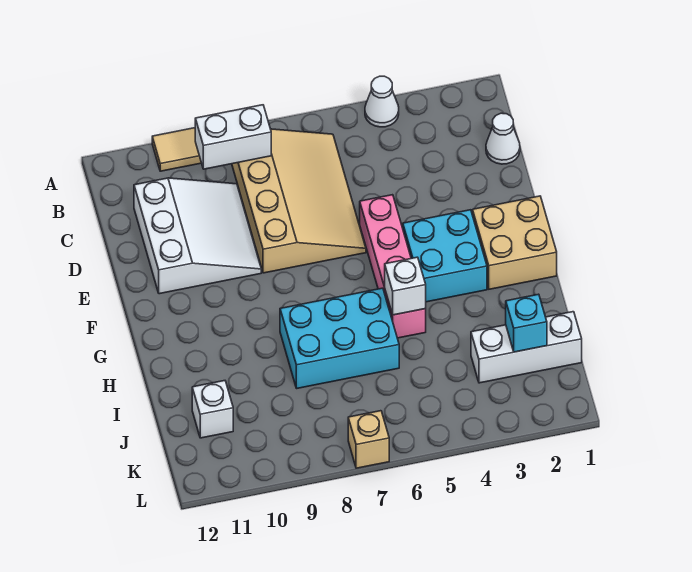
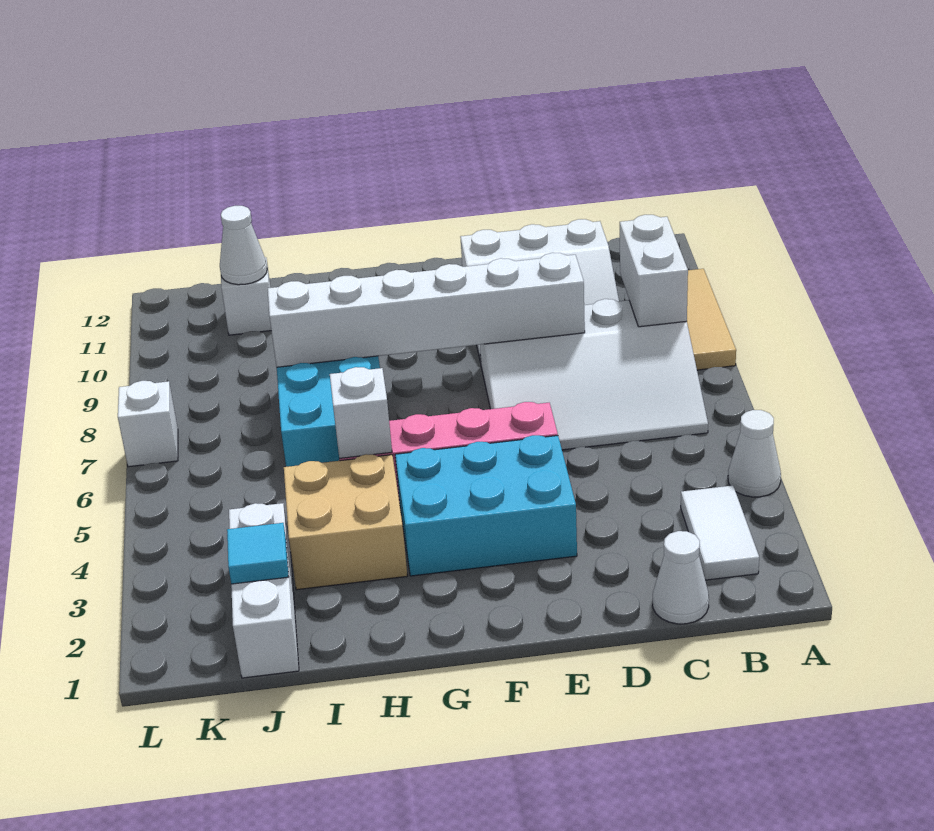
none -> white 1x2 tile [681,485,759,580]
tan 3x4 slope [232,129,366,273] -> white 3x4 slope [480,299,708,450]
none -> white 1x6 brick [268,253,585,367]
tan 2x2 brick [473,196,557,289] -> tan 2x2 brick moved to [284,454,407,590]
cyan 2x2 brick [403,210,487,302] -> cyan 2x3 brick [395,435,577,576]
cyan 1x1 brick [506,294,547,352] -> cyan 1x1 tile [227,523,288,584]
none -> white 1x1 cone [220,206,267,285]
tan 1x1 brick [348,411,389,468] -> white 1x1 brick [118,381,178,467]

